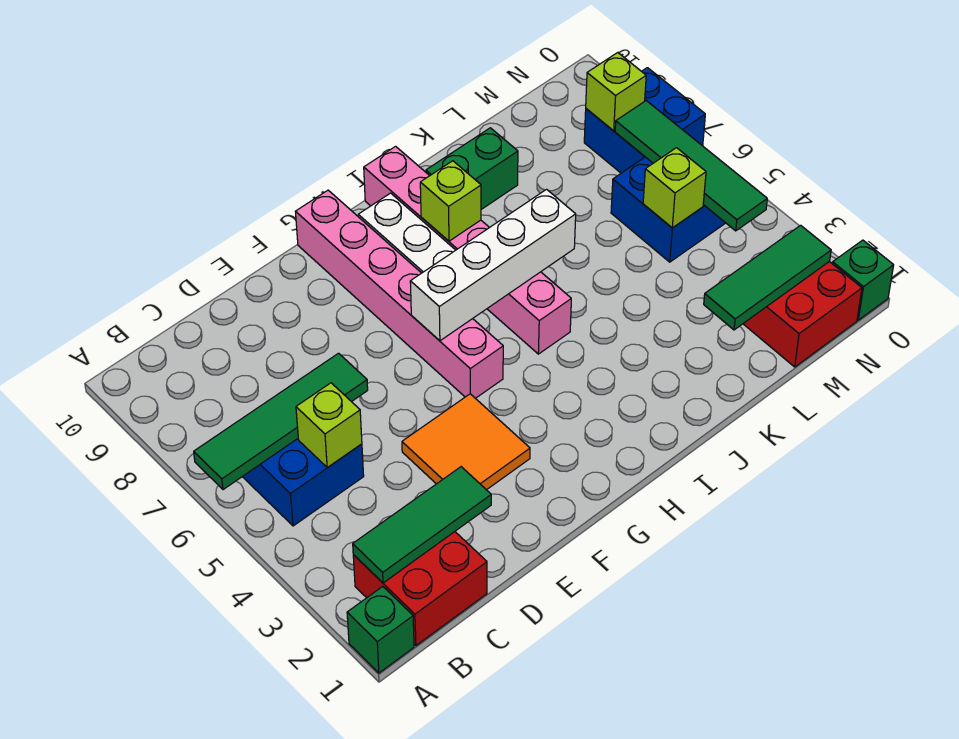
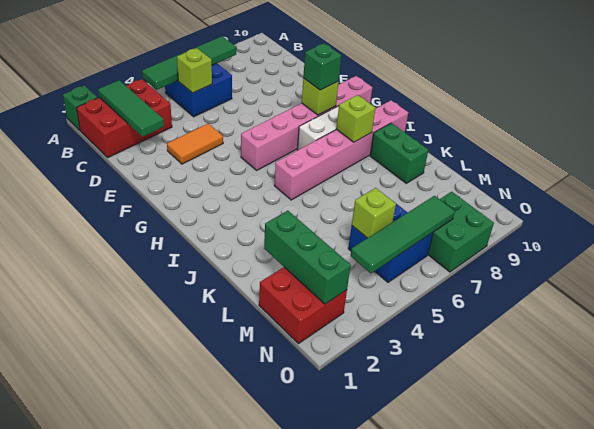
green 1x4 tile [194,353,368,490] -> green 1x4 tile turned to [142,36,236,90]
red 2x2 brick [353,532,487,646] -> red 2x3 brick [77,79,172,157]
orange 2x2 tile [402,394,530,490] -> orange 1x2 tile [167,124,223,164]
white 1x4 brick [410,189,576,341] -> none
green 1x3 tile [704,225,831,330] -> green 1x3 brick [264,211,351,304]
blue 2x2 brick [584,68,705,173] -> green 2x2 brick [428,192,494,272]
lime 1x1 brick [586,53,646,131] -> lime 1x1 brick moved to [302,78,339,115]
green 1x1 brick [832,240,894,320] -> green 1x1 brick moved to [303,43,341,90]

